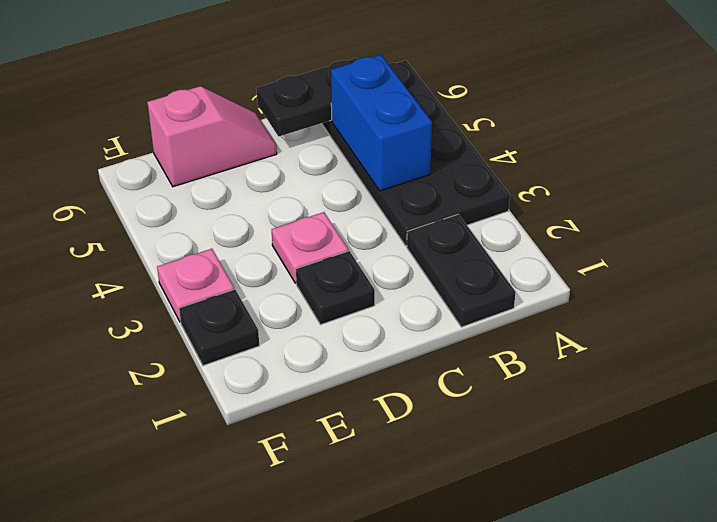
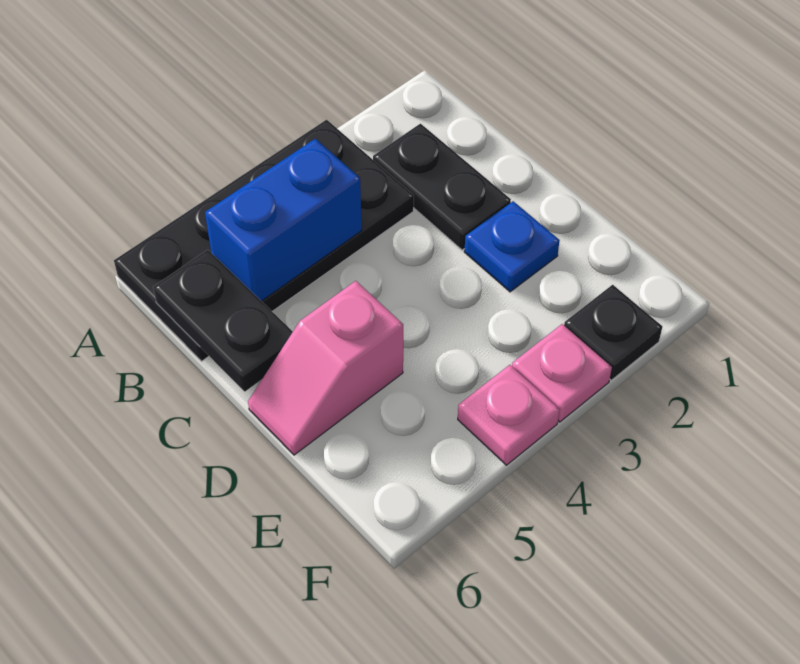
black 1x2 plate [407,214,516,327] -> black 1x2 plate turned to [373,124,511,250]
black 1x1 plate [296,251,375,325] -> blue 1x1 plate [464,201,560,292]
pink 1x1 plate [272,212,348,283] -> pink 1x1 plate moved to [458,365,559,465]
pink 1x2 slope [147,86,277,187] -> pink 1x2 slope turned to [248,281,403,455]

